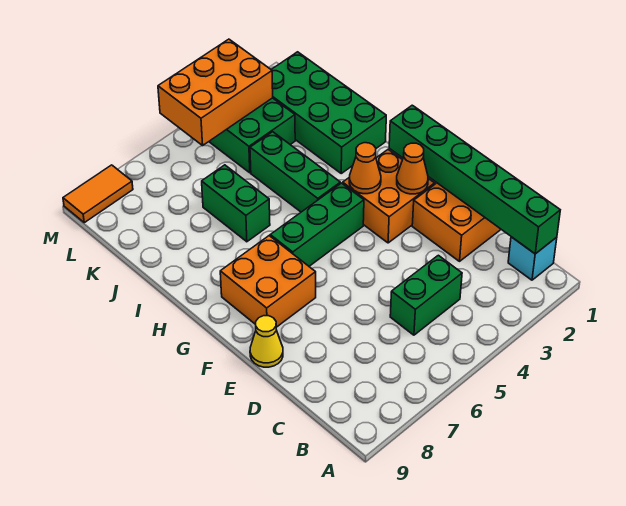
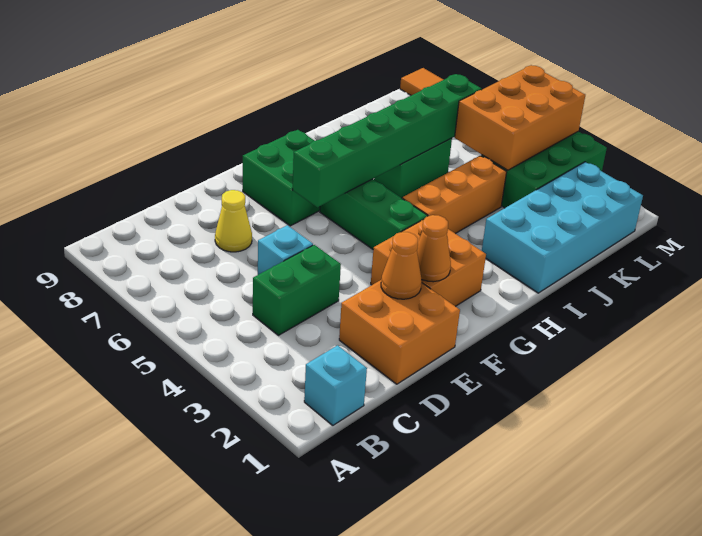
green 1x6 brick [389,105,560,254] -> green 1x6 brick moved to [293,74,482,207]
green 1x2 brick [390,255,462,335] -> green 1x2 brick turned to [253,245,341,335]
none -> cyan 1x1 brick [258,225,313,275]
yellow 1x1 cone [250,316,283,367] -> yellow 1x1 cone moved to [215,190,252,252]
orange 2x2 brick [220,236,316,327] -> green 2x2 brick [243,130,320,226]
orange 1x1 cone [349,143,381,194] -> orange 1x1 cone moved to [381,232,422,299]
green 1x3 brick [250,132,340,212] -> orange 1x3 brick [402,156,507,234]
green 2x4 brick [271,52,386,173] -> cyan 2x4 brick [482,162,643,293]
orange 2x3 brick [158,39,273,146] -> orange 2x3 brick turned to [455,65,585,170]

